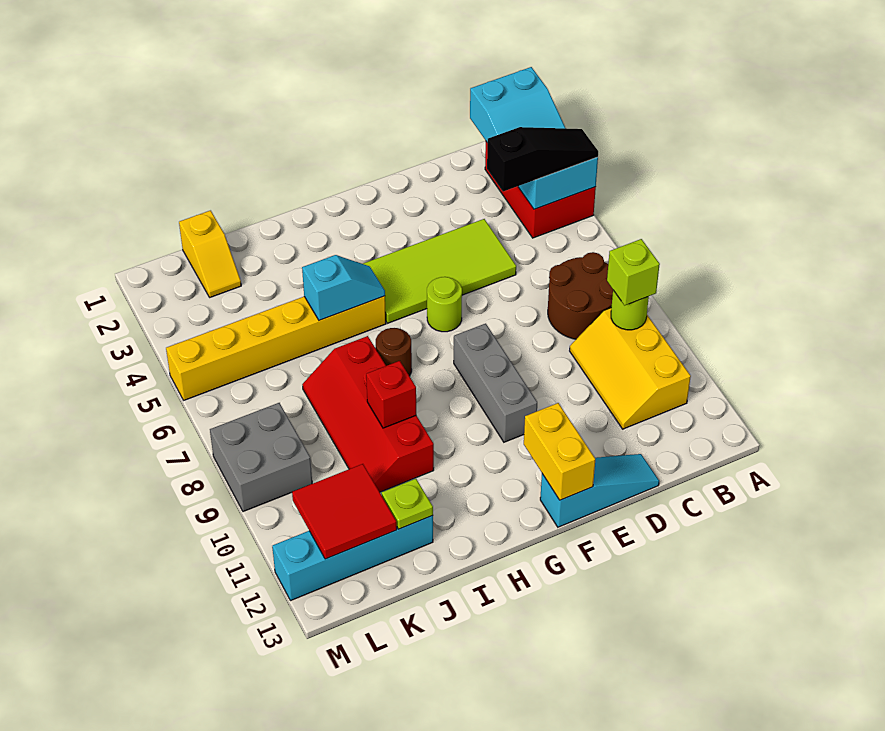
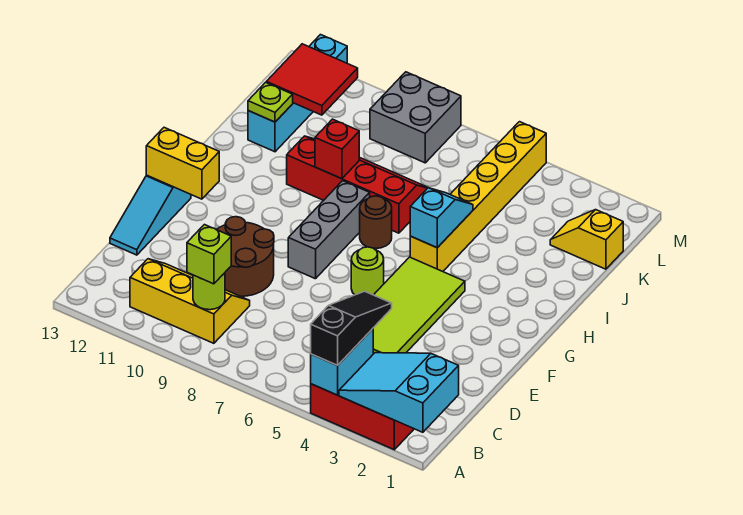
black 1x3 slope [487,127,598,192] -> black 1x3 slope turned to [311,291,392,365]
brown 2x2 round brick [548,252,613,339] -> brown 2x2 round brick moved to [216,217,274,296]
grey 1x3 brick [454,324,537,442] -> grey 1x3 brick turned to [288,181,370,279]
cyan 1x2 slope [302,255,385,320] -> cyan 1x2 slope turned to [410,188,473,248]

